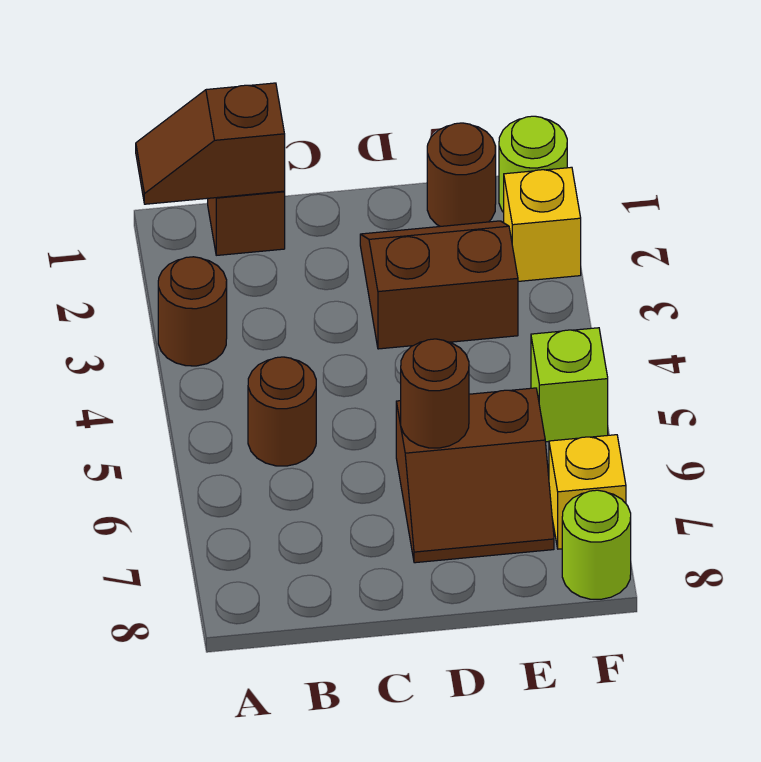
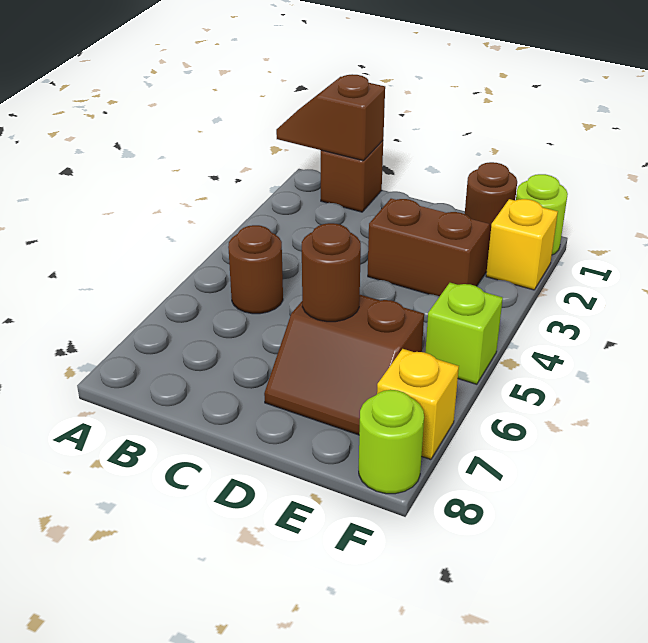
brown 1x1 round brick [158,257,227,366] -> none

